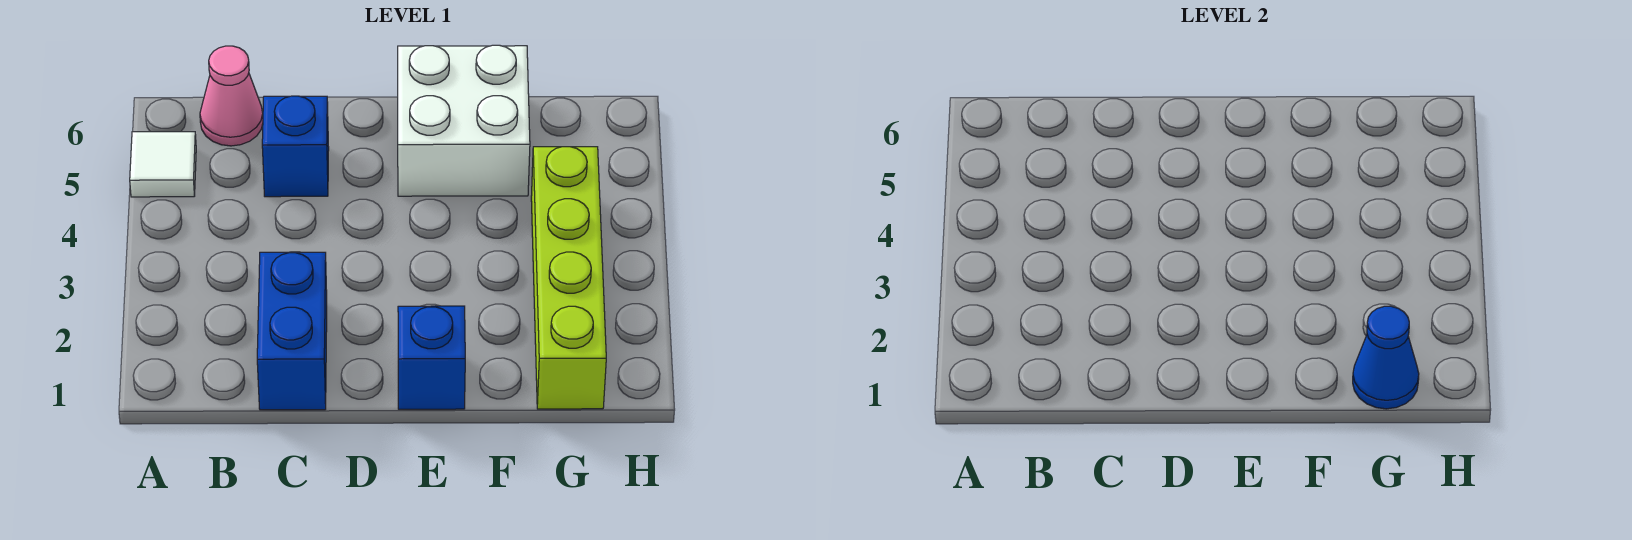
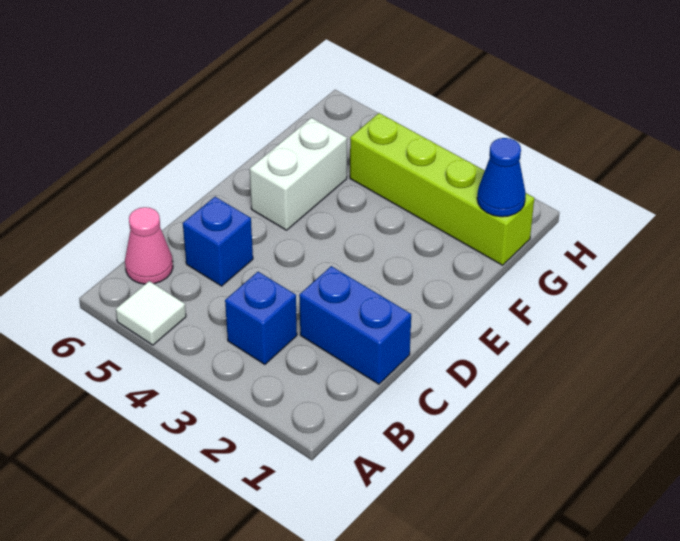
blue 1x1 brick [398,306,465,409] -> blue 1x1 brick moved to [225,272,297,364]
white 2x2 brick [398,45,530,196] -> white 1x2 brick [250,118,347,230]

